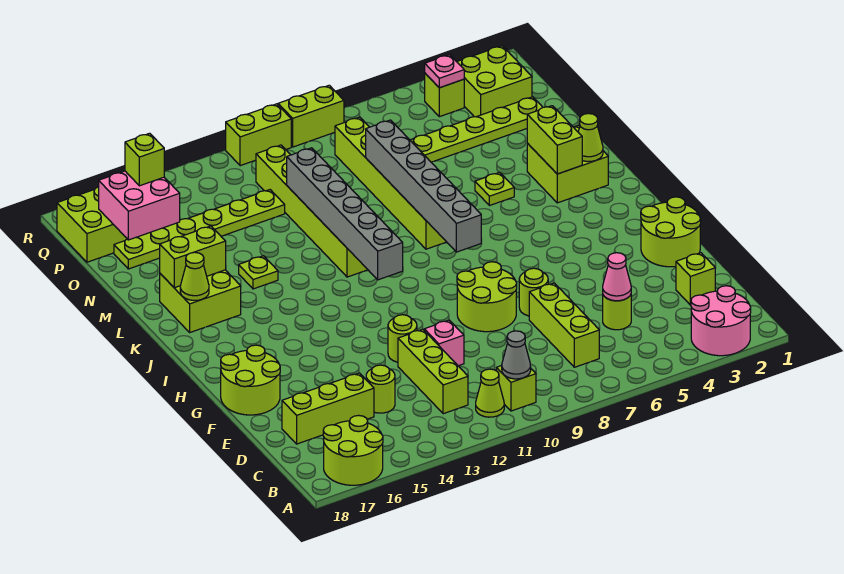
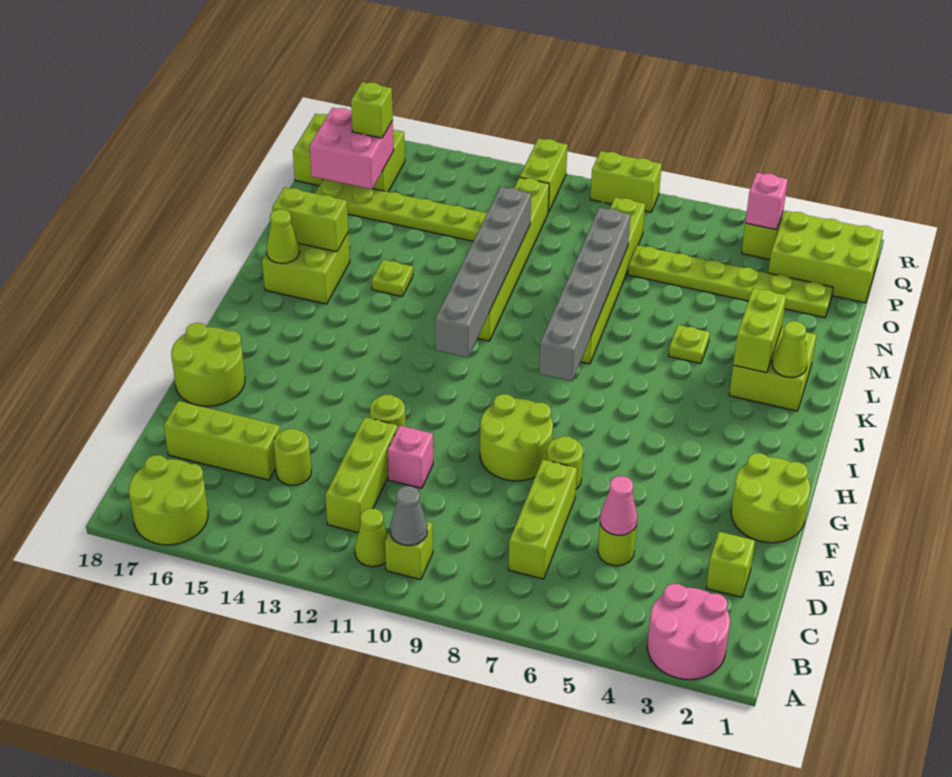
lime 2x2 brick [457,46,532,117] -> lime 2x3 brick [768,211,883,303]
pink 1x1 plate [425,55,464,88] -> pink 1x1 brick [745,173,788,230]
lime 1x2 brick [226,104,291,166] -> lime 1x2 brick turned to [520,138,568,212]

